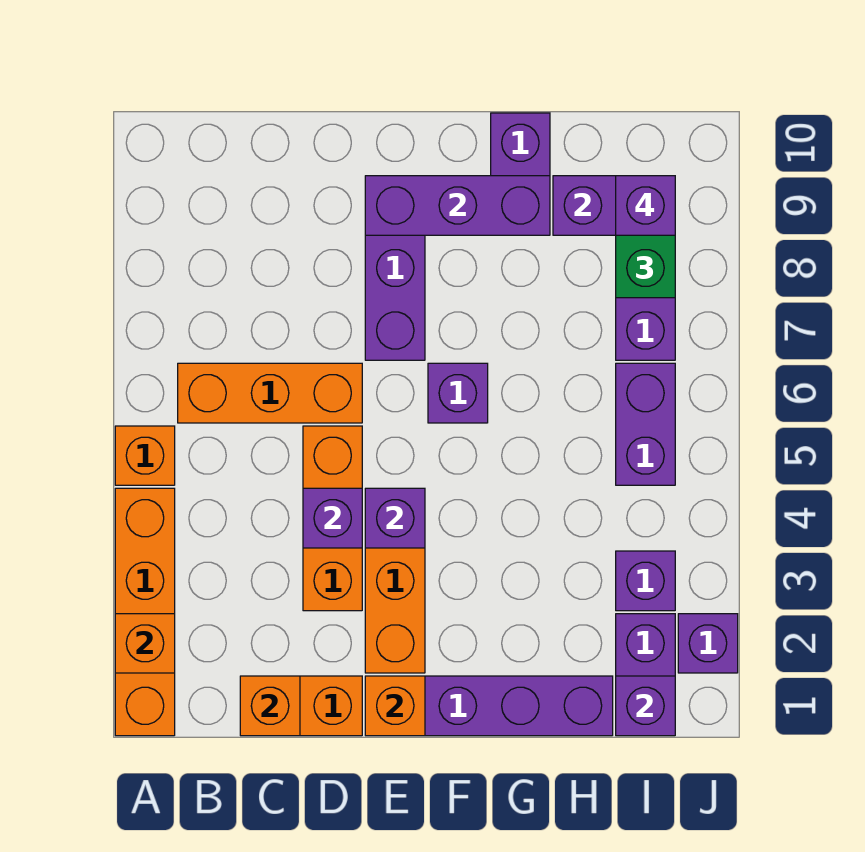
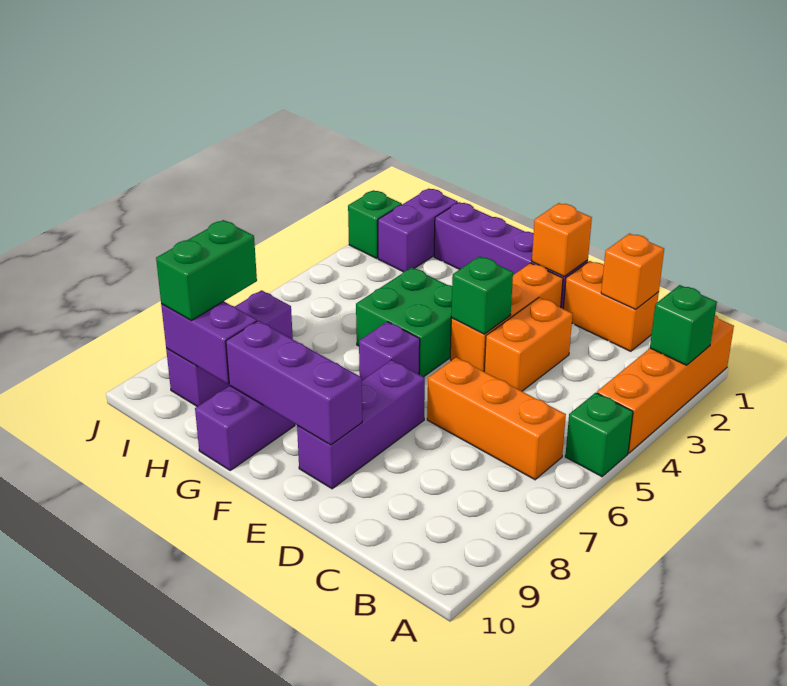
orange 1x1 brick [115,614,175,673] -> green 1x1 brick [650,285,717,365]
orange 1x1 brick [115,426,175,485] -> green 1x1 brick [565,393,633,477]
orange 1x3 brick [303,426,362,611] -> orange 1x2 brick [484,298,573,391]
purple 1x1 brick [303,488,362,548] -> none
purple 1x1 brick [365,488,425,548] -> green 1x1 brick [451,256,513,334]
none -> green 2x2 brick [356,267,452,377]
purple 1x1 brick [616,676,675,736] -> none
purple 1x1 brick [616,551,675,611] -> none
purple 1x2 brick [616,363,675,485] -> none
purple 1x1 brick [616,176,675,235] -> none
purple 1x1 brick [678,614,738,673] -> green 1x1 brick [348,190,402,258]

